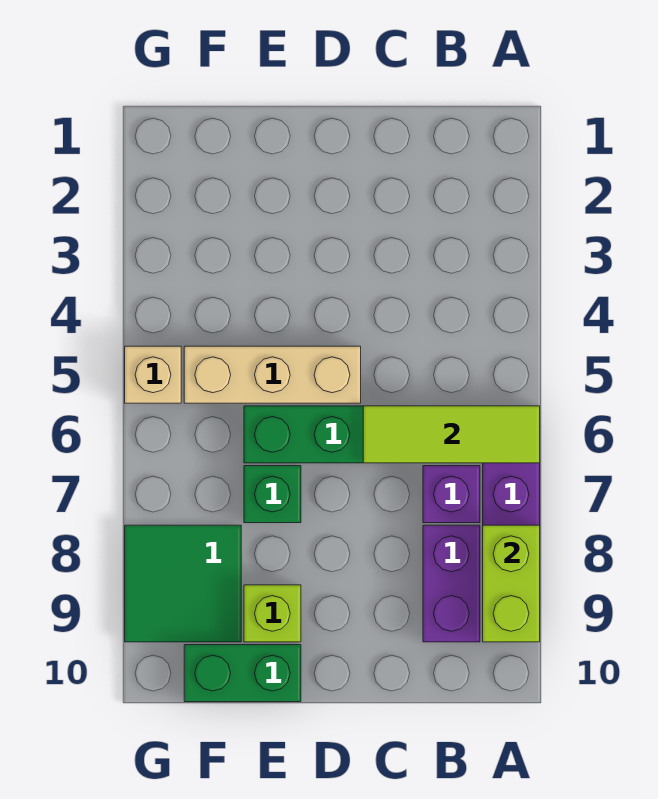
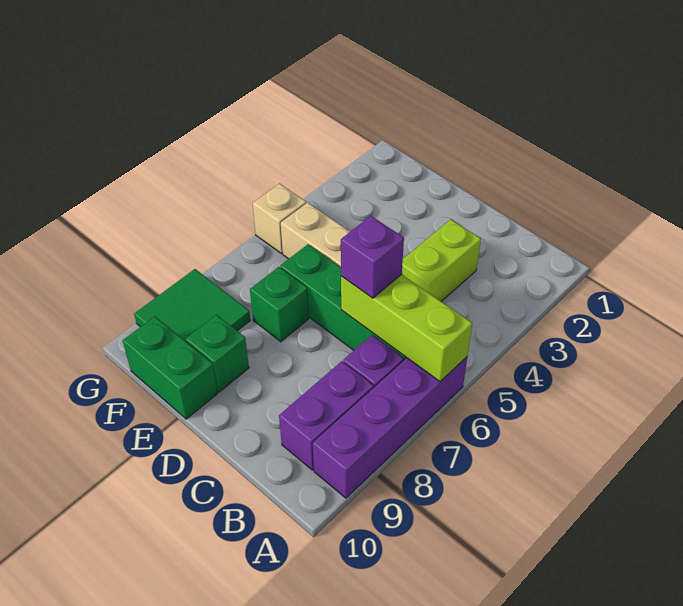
lime 1x3 tile [363,406,540,463] -> lime 1x3 brick [341,274,472,381]
lime 1x2 brick [483,525,540,642] -> lime 1x2 brick moved to [402,219,481,301]
none -> purple 1x1 brick [341,216,404,298]
lime 1x1 brick [244,585,301,642] -> green 1x1 brick [186,315,249,392]

